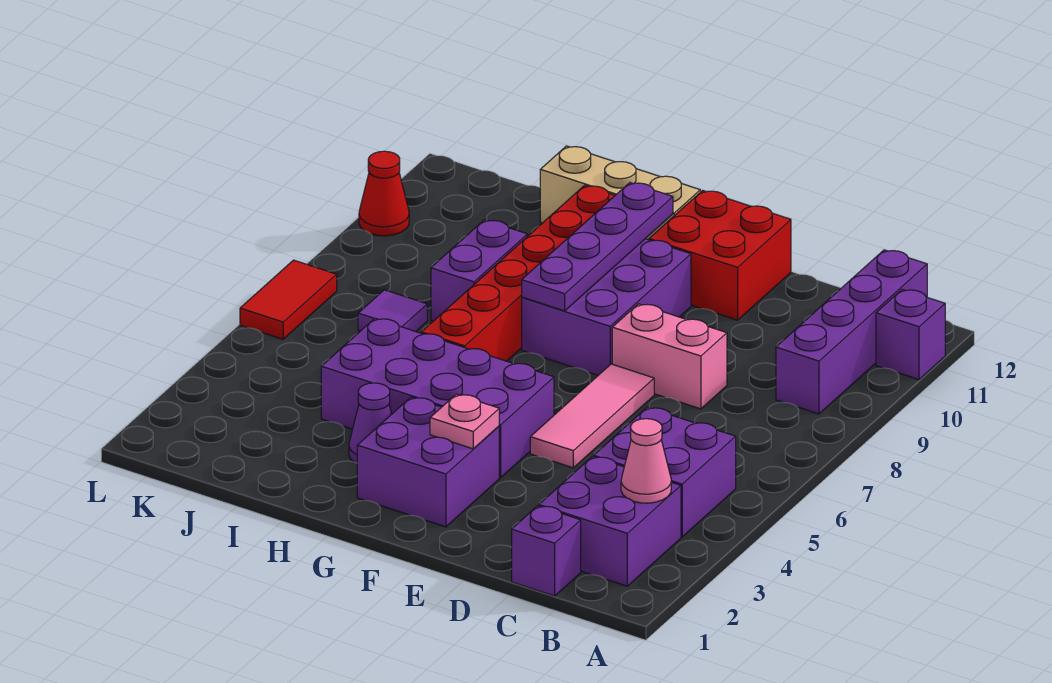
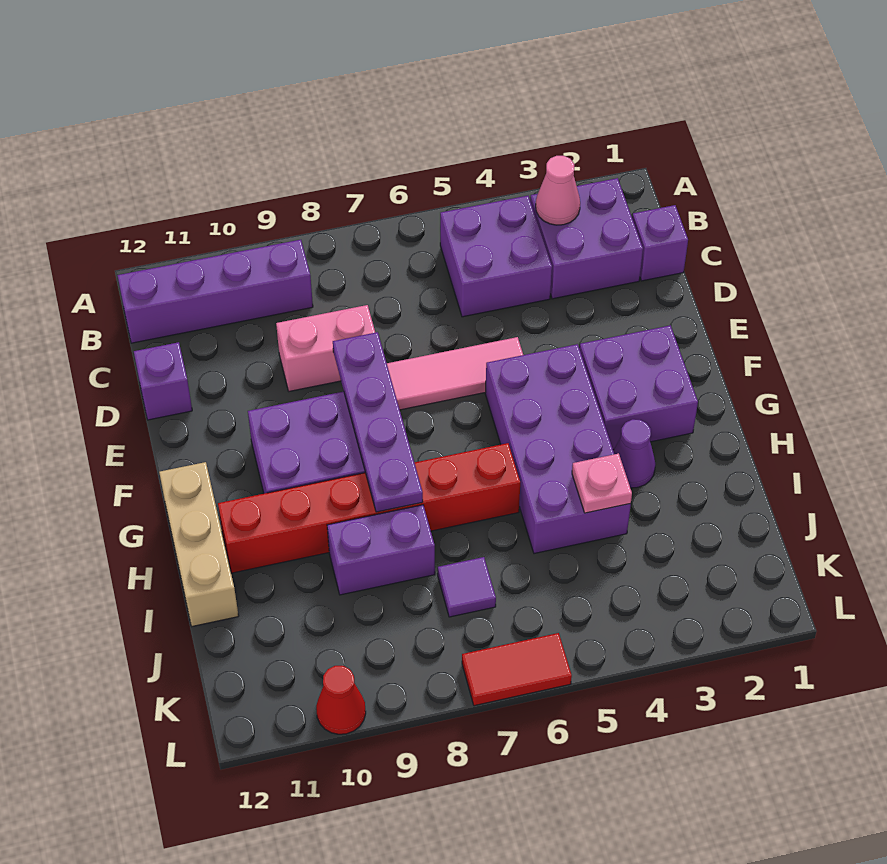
purple 1x1 brick [876,289,945,380] -> purple 1x1 brick moved to [134,342,192,420]
pink 1x2 brick [612,304,727,409] -> pink 1x2 brick turned to [276,305,375,391]
red 2x2 brick [649,191,791,320] -> none
pink 1x1 plate [430,394,499,449] -> pink 1x1 plate moved to [572,453,632,513]
purple 1x4 plate [522,183,673,311] -> purple 1x4 plate turned to [333,332,423,512]

